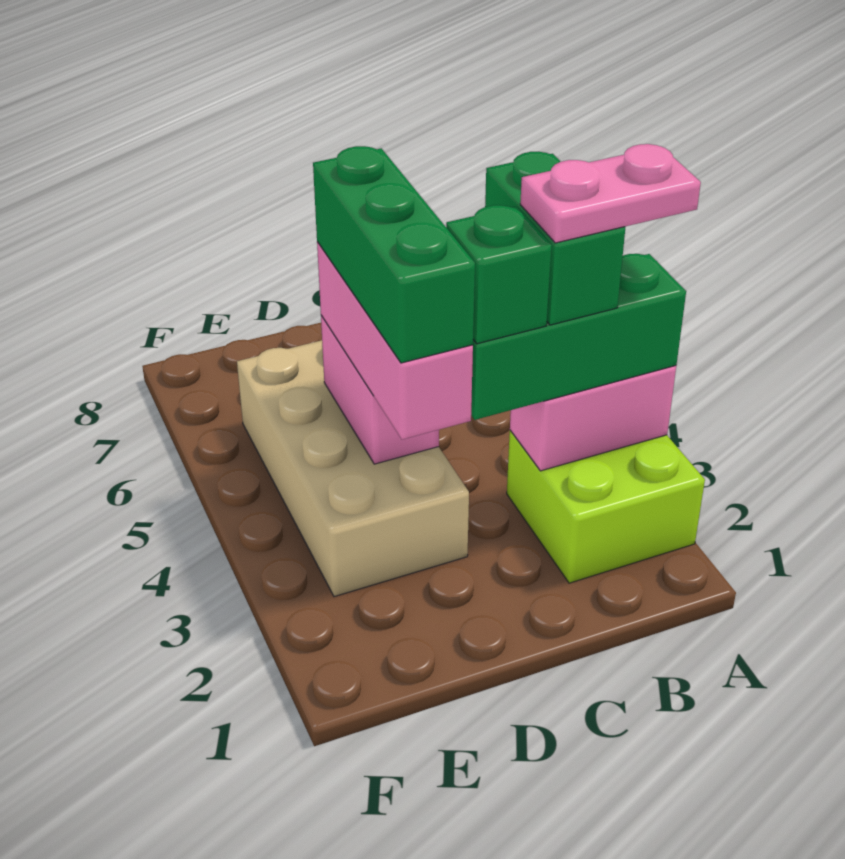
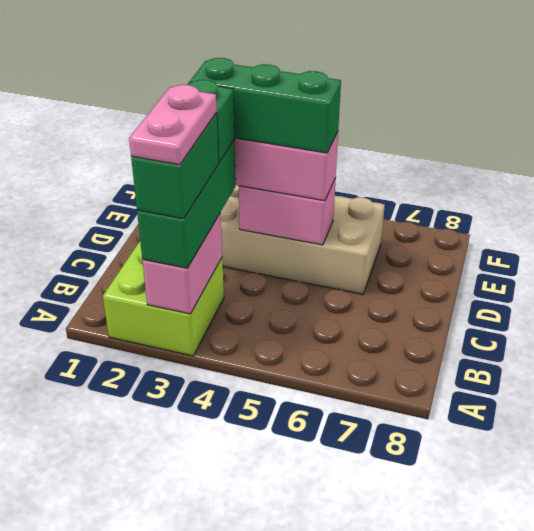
green 1x2 brick [485,152,625,325] -> green 1x2 brick turned to [131,113,219,219]

